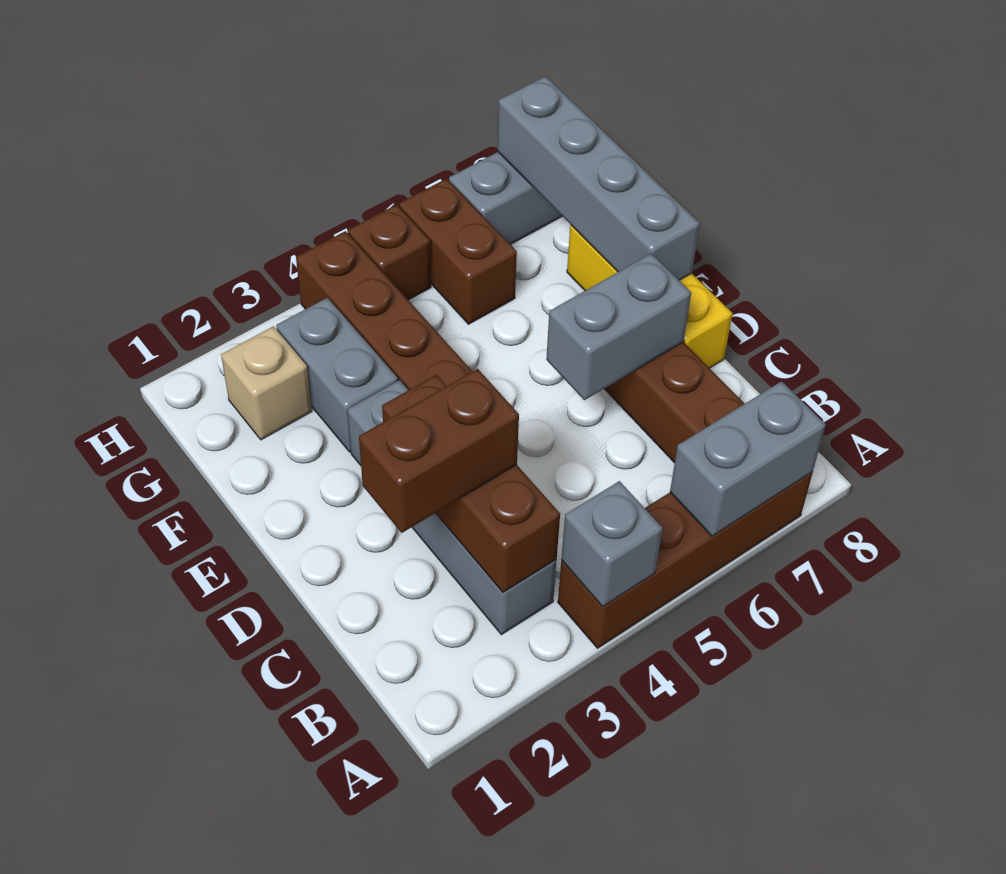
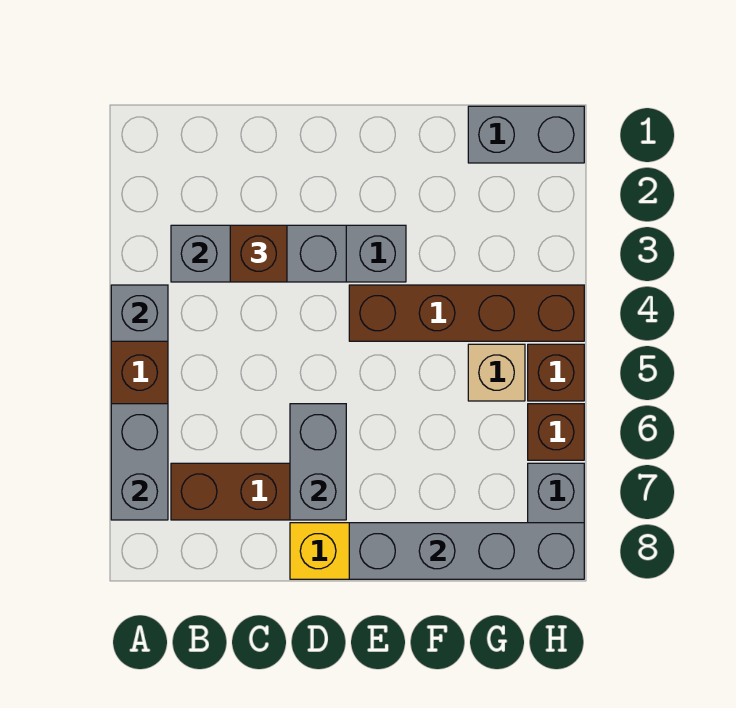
brown 1x3 brick [382,375,560,593] -> grey 1x3 brick [171,225,346,282]
brown 1x2 brick [359,369,519,533] -> brown 1x1 brick [230,225,287,282]
grey 1x2 brick [276,298,398,452] -> grey 1x2 brick moved to [468,106,584,163]
tan 1x1 brick [221,326,312,440] -> tan 1x1 brick moved to [468,344,525,401]
brown 1x2 brick [399,179,517,324] -> brown 1x1 brick [528,404,584,460]

